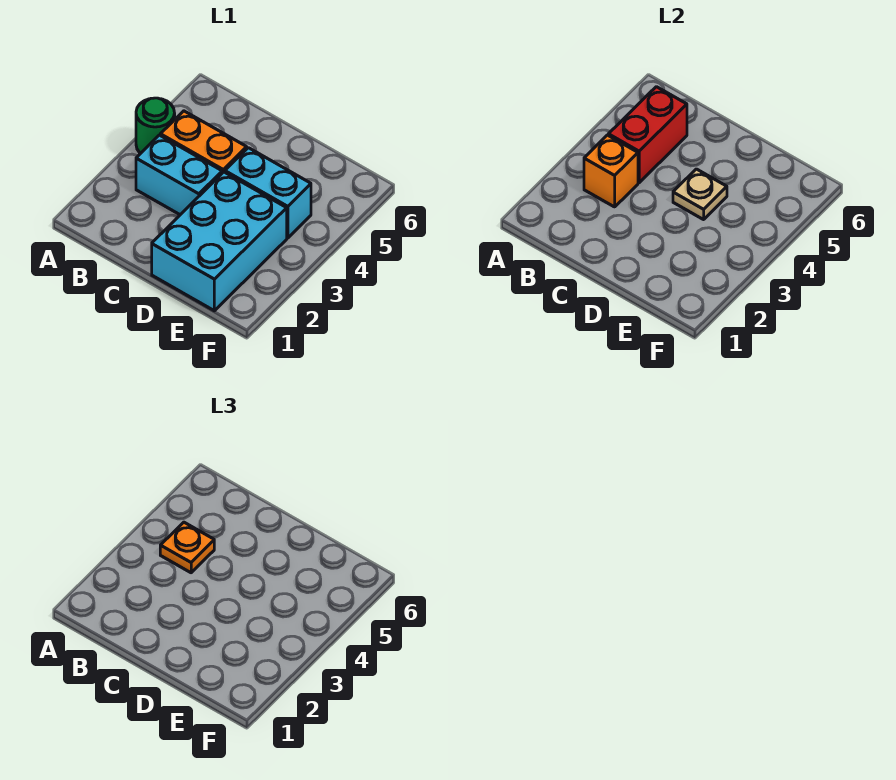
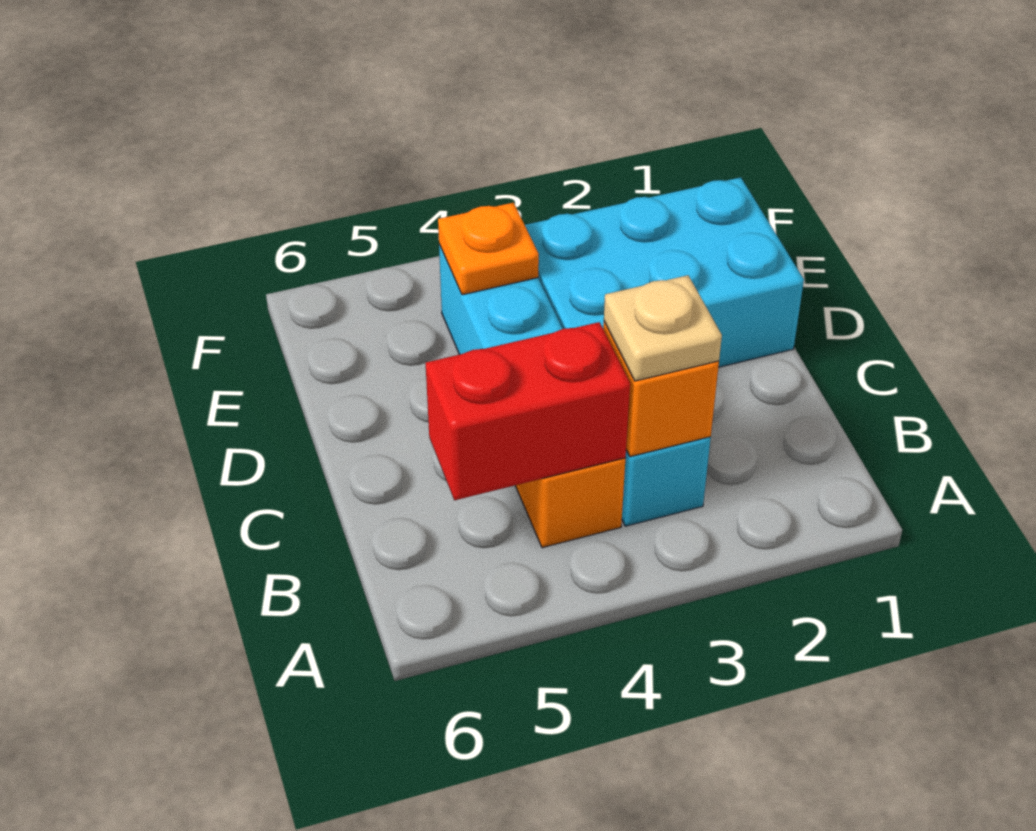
green 1x1 round brick [136,98,175,153] -> none
orange 1x1 plate [160,522,214,573] -> orange 1x1 plate moved to [438,203,539,295]
tan 1x1 plate [673,169,727,220] -> tan 1x1 plate moved to [604,275,722,381]

